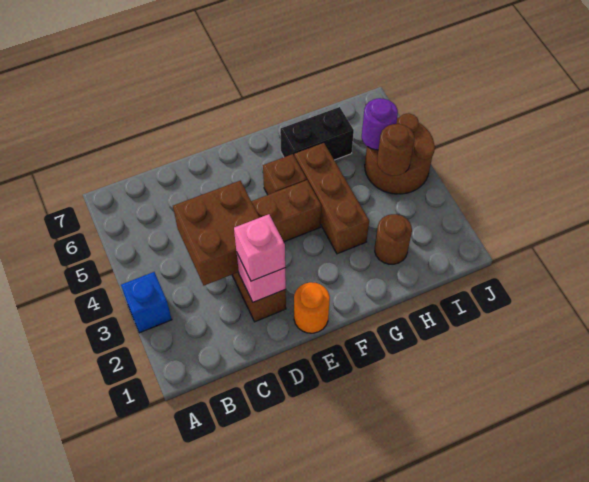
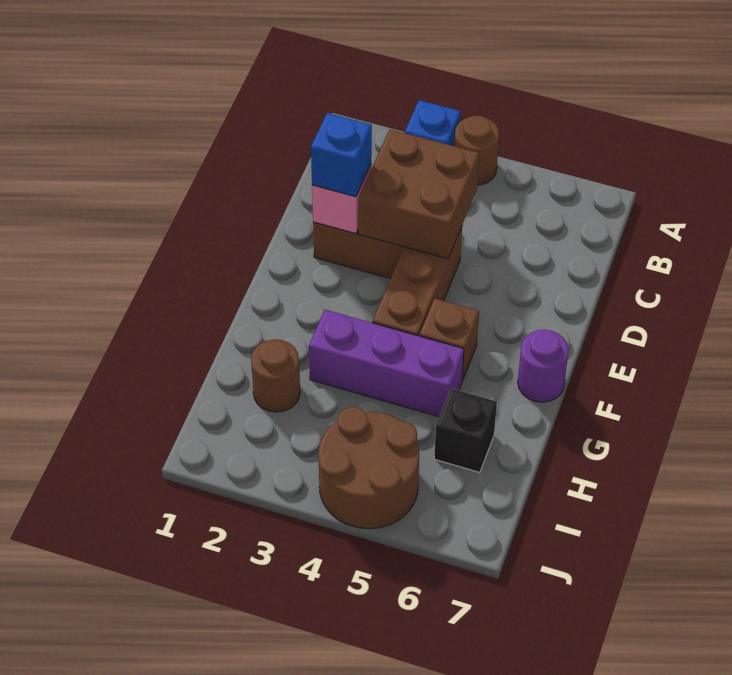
pink 1x1 brick [234,214,285,281] -> blue 1x1 brick [311,113,372,197]
orange 1x1 round brick [294,282,330,333] -> none
brown 1x3 brick [294,143,369,254] -> purple 1x3 brick [309,310,464,417]
black 1x2 brick [280,107,354,160] -> black 1x1 brick [434,388,497,473]
brown 1x1 round brick [377,124,414,176] -> brown 1x1 round brick moved to [454,116,499,185]
purple 1x1 round brick [362,98,398,150] -> purple 1x1 round brick moved to [518,330,569,402]

